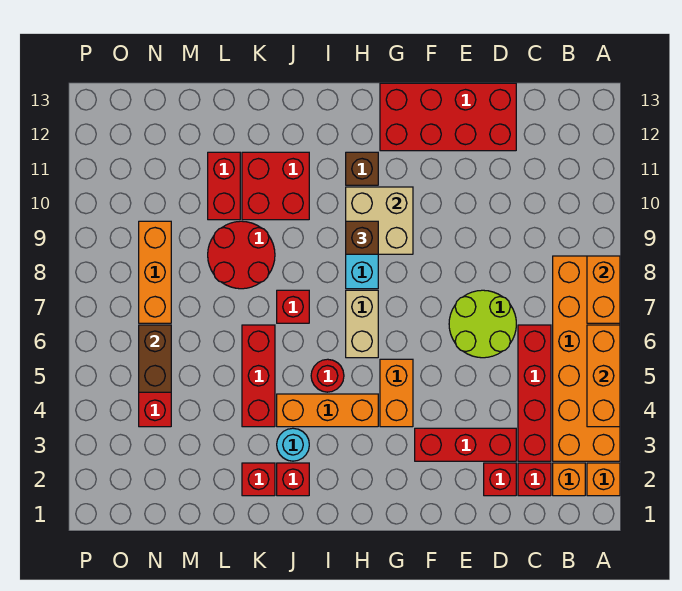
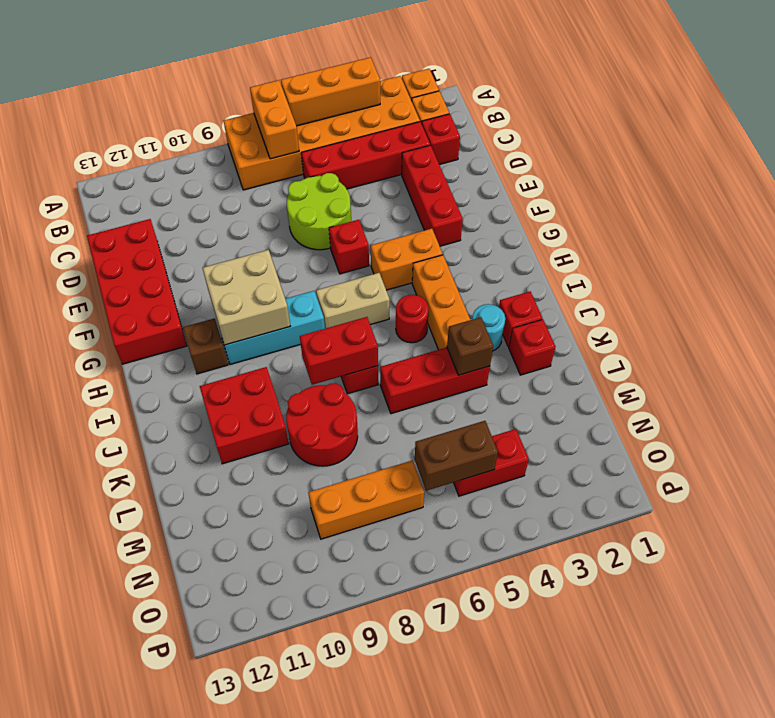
orange 1x2 brick [587,256,620,323] -> orange 1x2 brick turned to [250,80,299,159]
red 1x1 brick [484,463,516,496] -> red 1x1 brick moved to [329,220,369,274]
brown 1x1 brick [346,221,378,254] -> brown 1x1 brick moved to [447,317,493,375]
red 1x2 brick [208,152,240,220] -> red 1x2 brick moved to [300,317,378,385]

